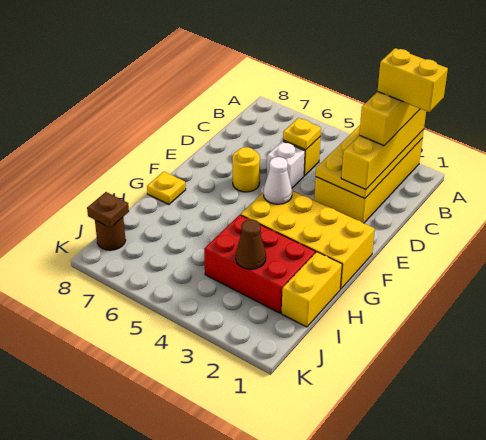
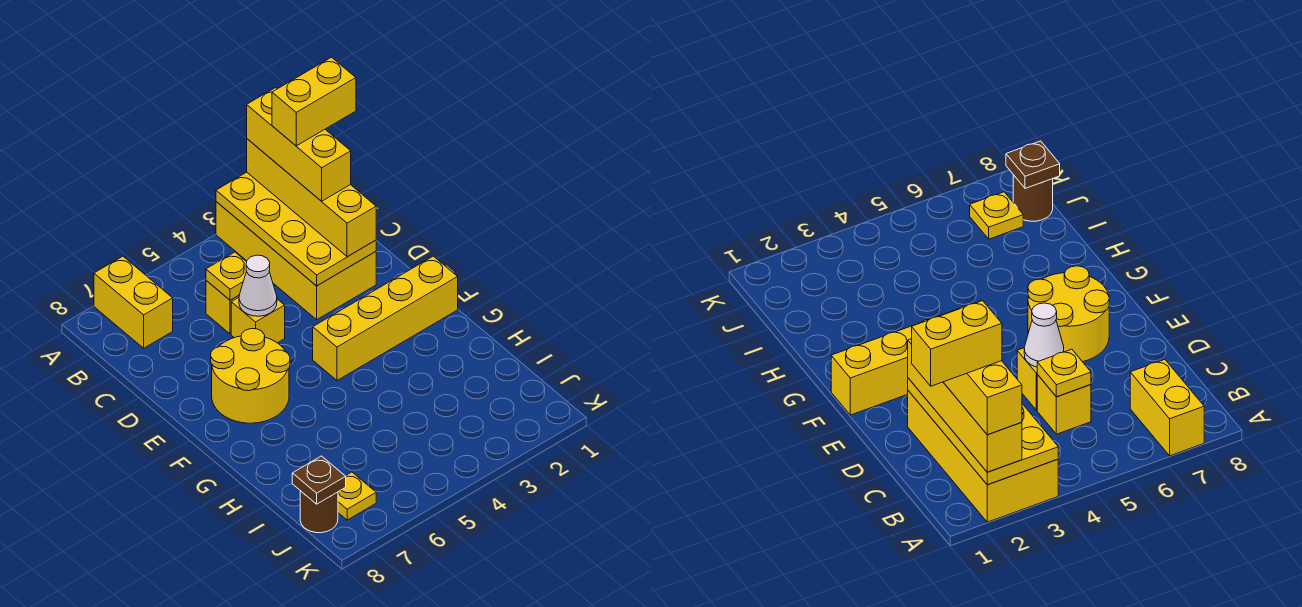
white 1x1 brick [267,141,305,188] -> yellow 1x1 brick [231,298,285,343]
yellow 1x1 round brick [232,147,260,192] -> yellow 2x2 round brick [211,329,290,423]
yellow 2x4 brick [241,191,375,289] -> yellow 1x4 brick [313,256,458,380]
white 1x1 cone [264,157,292,204] -> white 1x1 cone moved to [239,255,277,316]
yellow 1x1 plate [147,172,186,205] -> yellow 1x1 plate moved to [338,472,376,520]
yellow 1x2 brick [282,252,342,327] -> yellow 1x2 brick moved to [94,256,173,348]
red 2x3 brick [204,215,315,313] -> none
brown 1x1 cone [236,220,266,269] -> none

